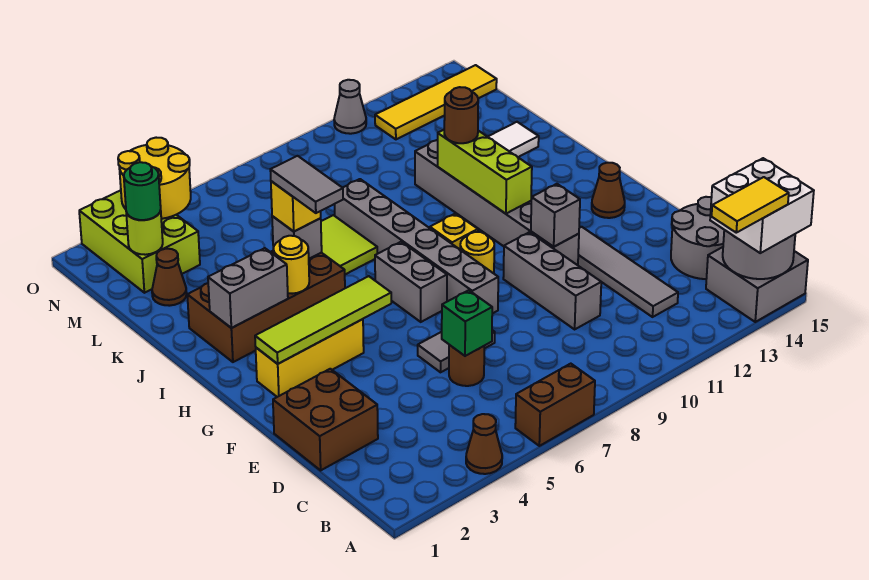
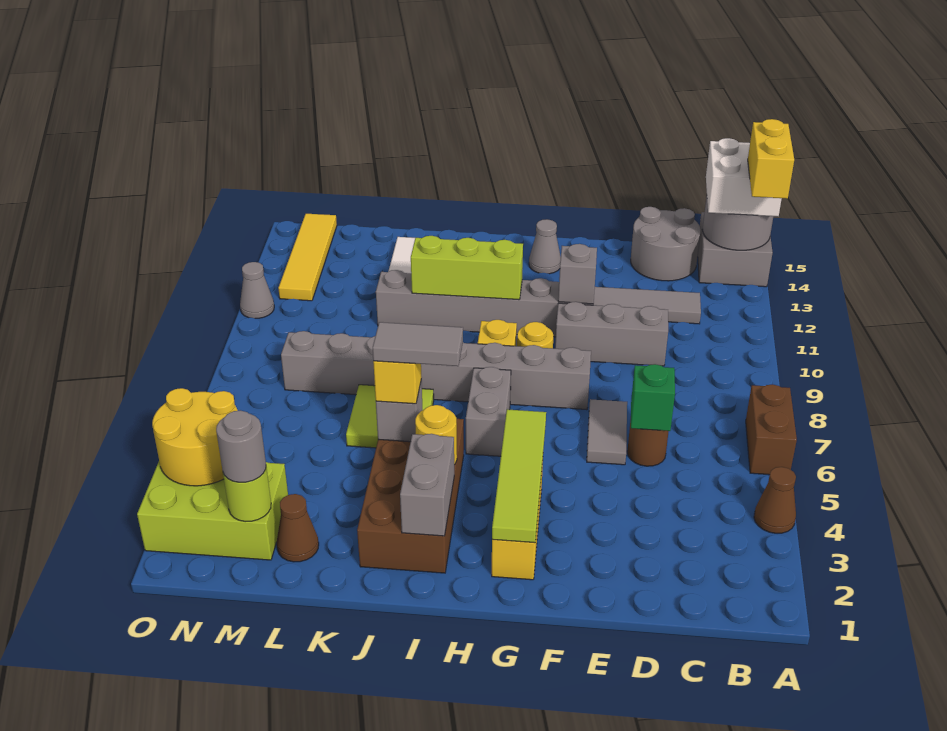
yellow 1x2 tile [712,177,789,233] -> yellow 1x2 brick [748,119,794,199]
brown 2x2 brick [273,369,378,470] -> none
grey 1x6 brick [334,179,498,314] -> grey 1x8 brick [281,331,591,410]
grey 1x2 brick [375,242,447,322] -> grey 1x2 brick turned to [466,367,511,456]
brown 1x1 cone [592,163,625,218] -> grey 1x1 cone [529,219,561,274]
brown 1x1 round brick [444,87,478,143] -> none
green 1x1 round brick [124,162,161,220] -> grey 1x1 round brick [216,410,266,482]

